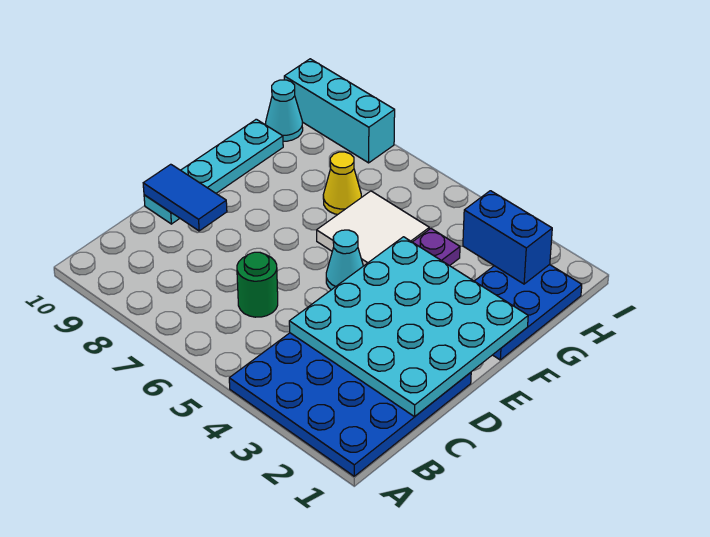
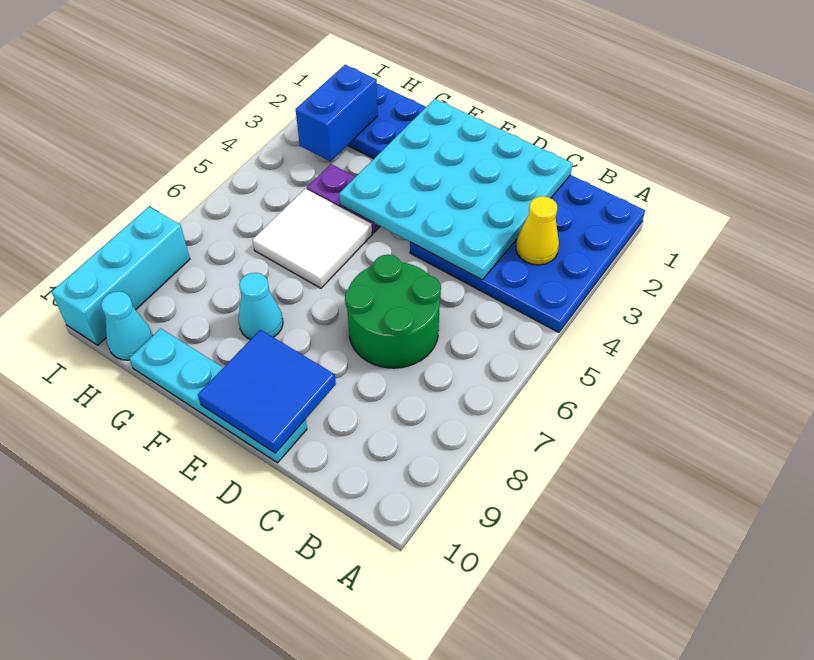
green 1x1 round brick [237,252,278,317] -> green 2x2 round brick [345,255,441,368]
blue 1x2 tile [143,164,227,231] -> blue 2x2 tile [198,330,336,453]
cyan 1x1 cone [326,230,363,290] -> cyan 1x1 cone moved to [238,273,283,339]
yellow 1x1 cone [323,152,361,214] -> yellow 1x1 cone moved to [516,196,559,265]

